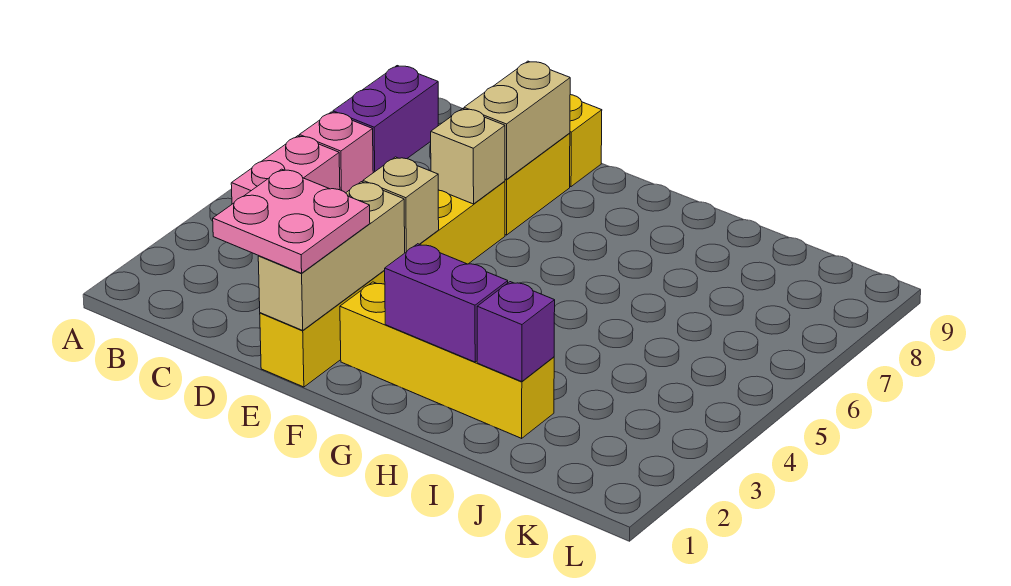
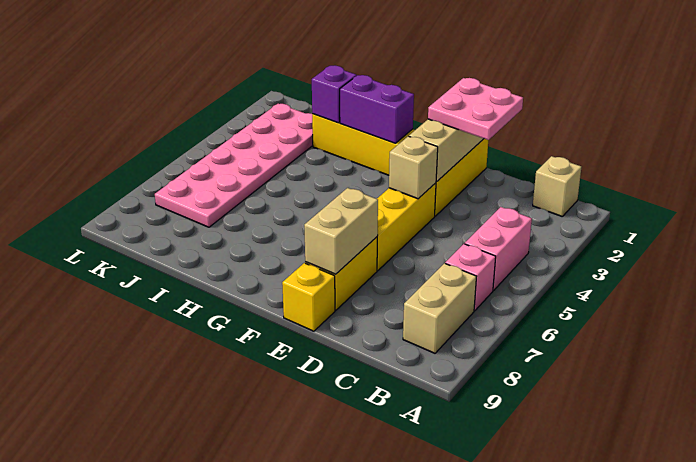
purple 1x2 brick [333,66,438,173] -> tan 1x2 brick [403,263,477,353]
tan 1x1 brick [431,109,505,204] -> tan 1x1 brick moved to [533,156,581,216]
none -> pink 2x6 plate [155,104,313,227]

